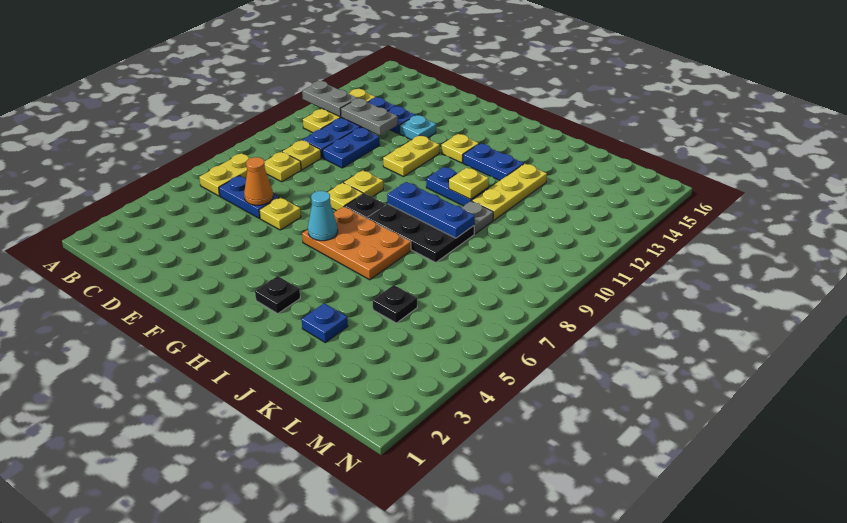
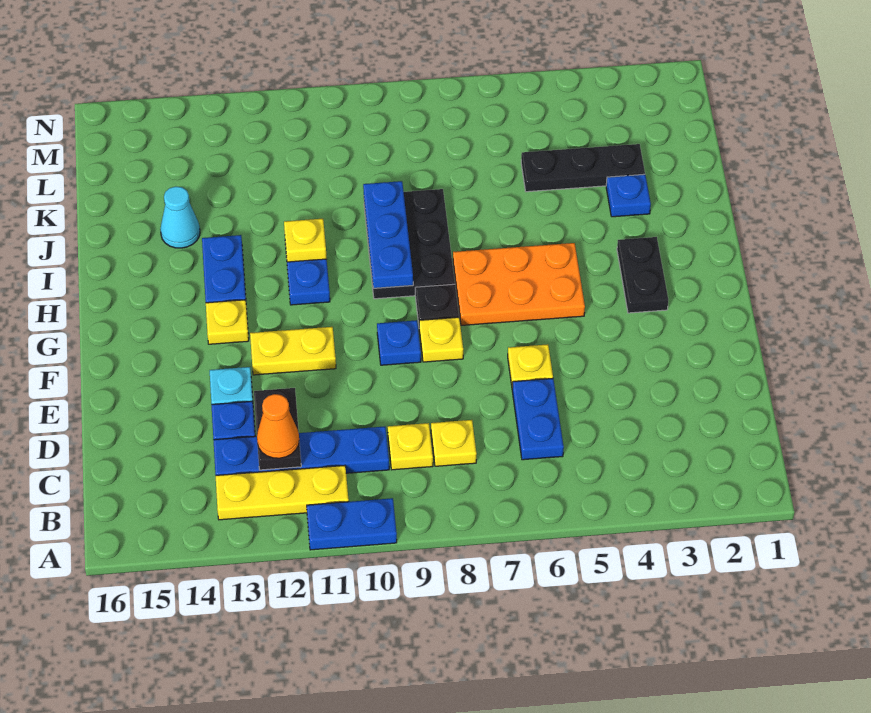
grey 1x2 plate [302,81,357,117] -> none
yellow 1x2 plate [199,153,250,196] -> none
grey 1x2 plate [341,98,398,135] -> black 1x2 plate [254,388,301,470]
orange 1x1 cone [244,157,273,205] -> orange 1x1 cone moved to [257,394,299,458]
blue 1x2 plate [323,128,380,168] -> blue 1x2 plate moved to [307,498,397,550]
yellow 1x1 plate [344,170,383,197] -> blue 1x1 plate [377,320,421,365]
orange 2x3 plate [302,207,411,280] -> orange 2x3 plate turned to [453,243,585,325]
cyan 1x1 cone [308,191,338,241] -> cyan 1x1 cone moved to [160,187,200,248]
black 1x1 plate [255,276,300,314] -> black 1x2 plate [617,237,668,313]
grey 1x1 plate [461,201,493,234] -> none
yellow 1x3 plate [472,164,547,220] -> none
black 1x1 plate [373,285,417,323] -> black 1x3 plate [521,144,645,192]

